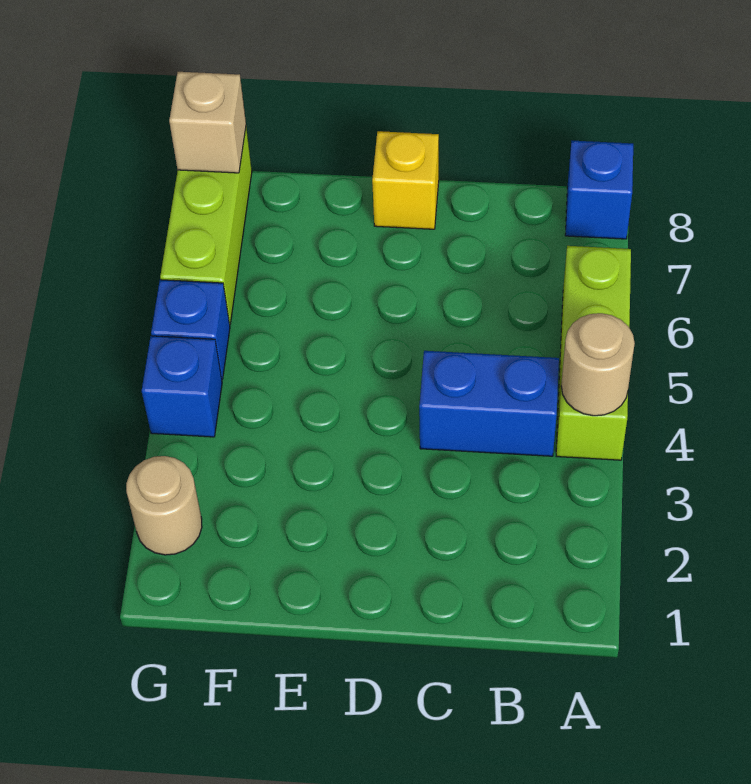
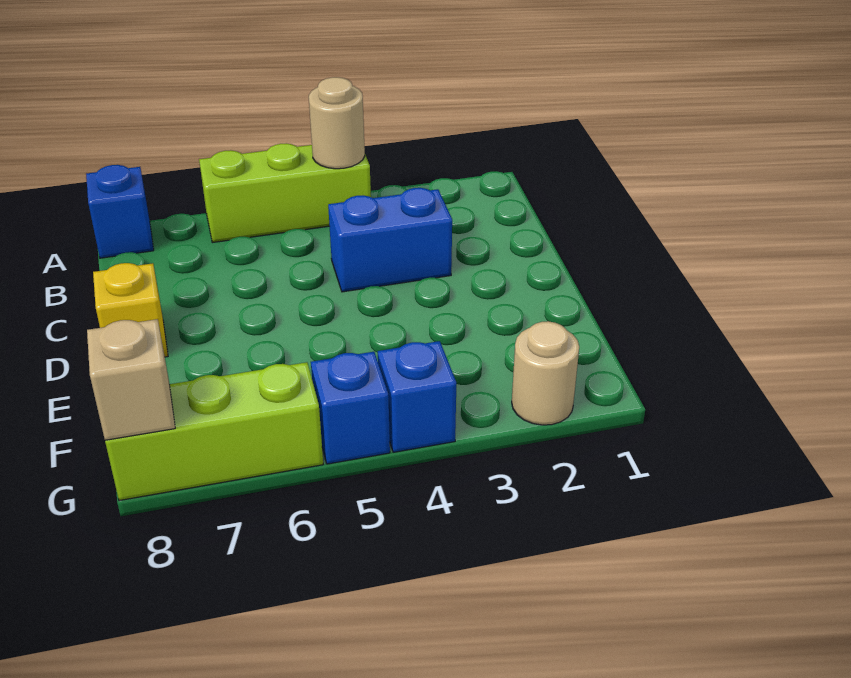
blue 1x2 brick [419,351,559,456] -> blue 1x2 brick turned to [328,188,452,292]

